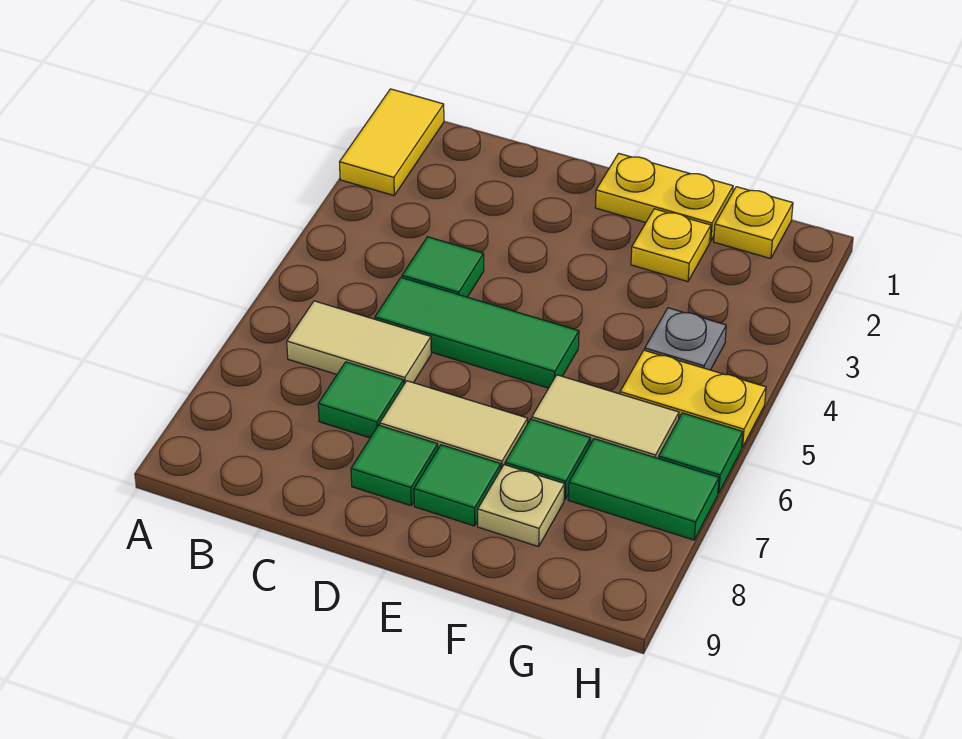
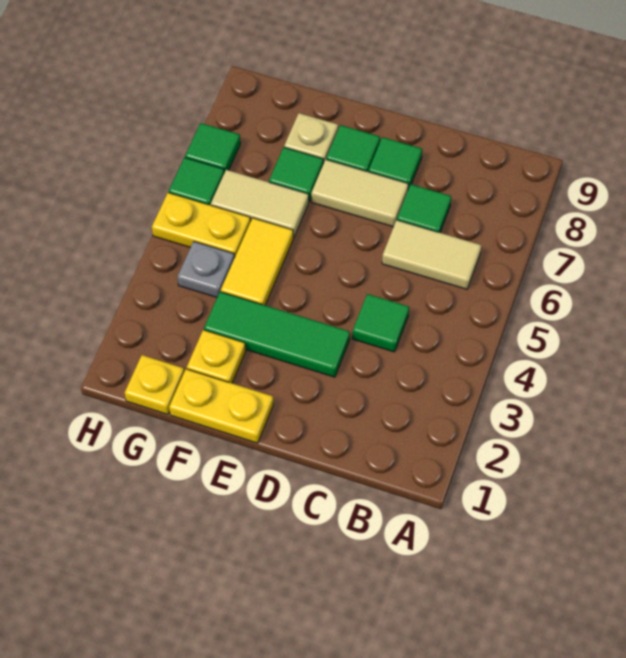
yellow 1x2 tile [340,89,444,196] -> yellow 1x2 tile moved to [221,218,293,305]
green 1x3 tile [375,277,579,388] -> green 1x3 tile moved to [204,292,350,377]
green 1x2 tile [568,439,719,540] -> green 1x1 tile [185,123,240,173]

